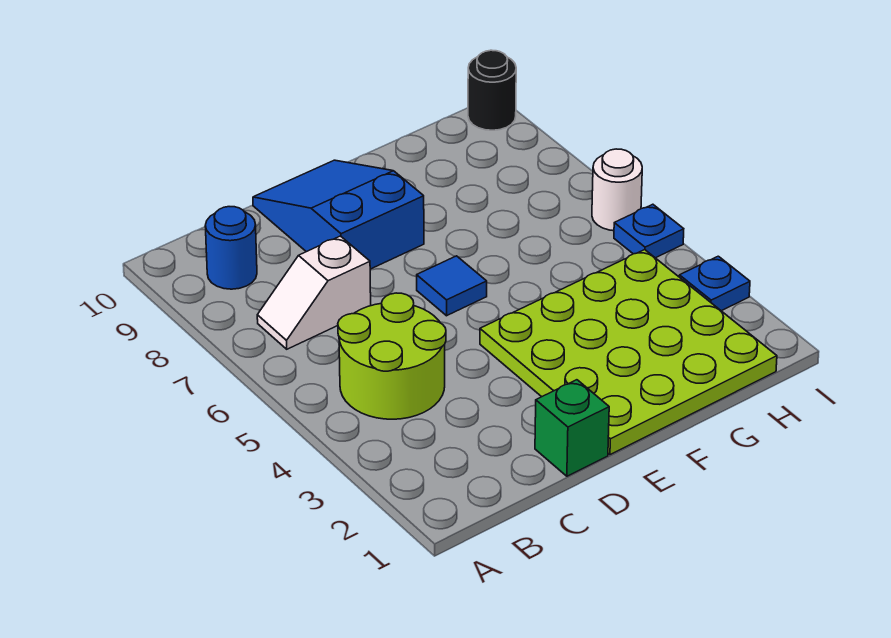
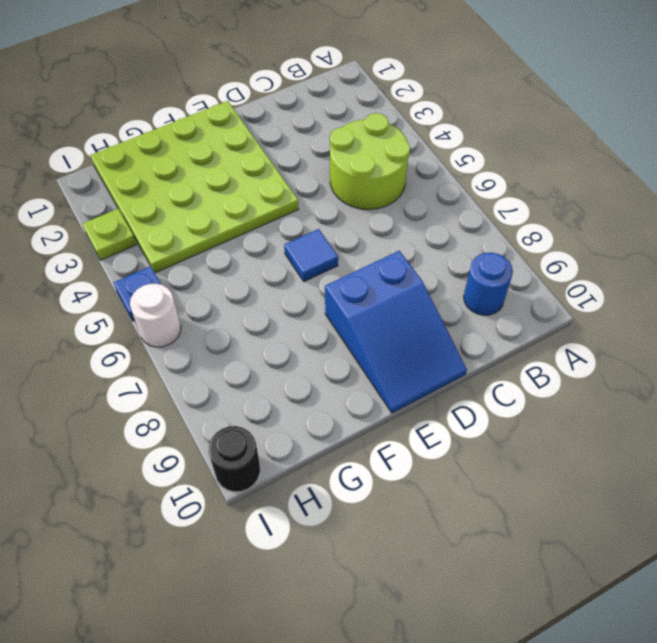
white 1x2 slope [257,236,371,349] -> none
green 1x1 brick [535,380,609,476] -> none
blue 1x1 plate [679,256,750,311] -> lime 1x1 plate [82,209,136,260]

